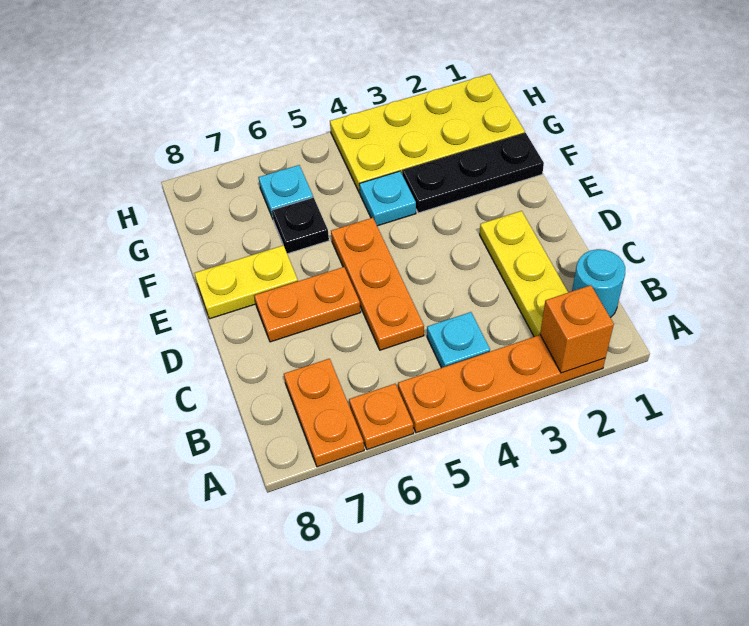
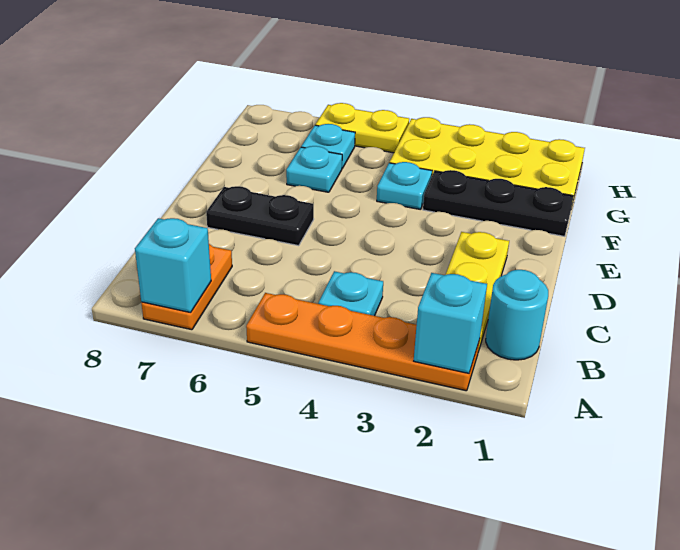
orange 1x1 brick [540,285,614,373] -> cyan 1x1 brick [414,273,487,373]
orange 1x1 plate [349,384,414,450] -> none
none -> cyan 1x1 brick [135,218,211,313]
orange 1x3 plate [331,218,424,350] -> none
orange 1x2 plate [254,267,361,342] -> black 1x2 plate [206,186,314,246]
yellow 1x2 plate [194,245,298,319] -> yellow 1x2 plate moved to [315,103,409,153]
black 1x1 plate [272,197,329,254] -> cyan 1x1 plate [286,146,342,192]

